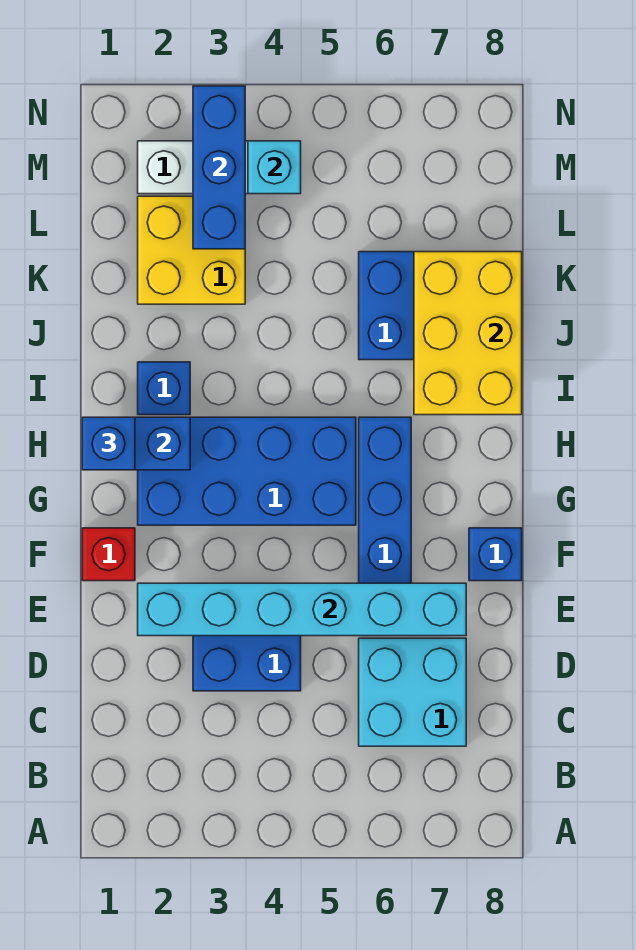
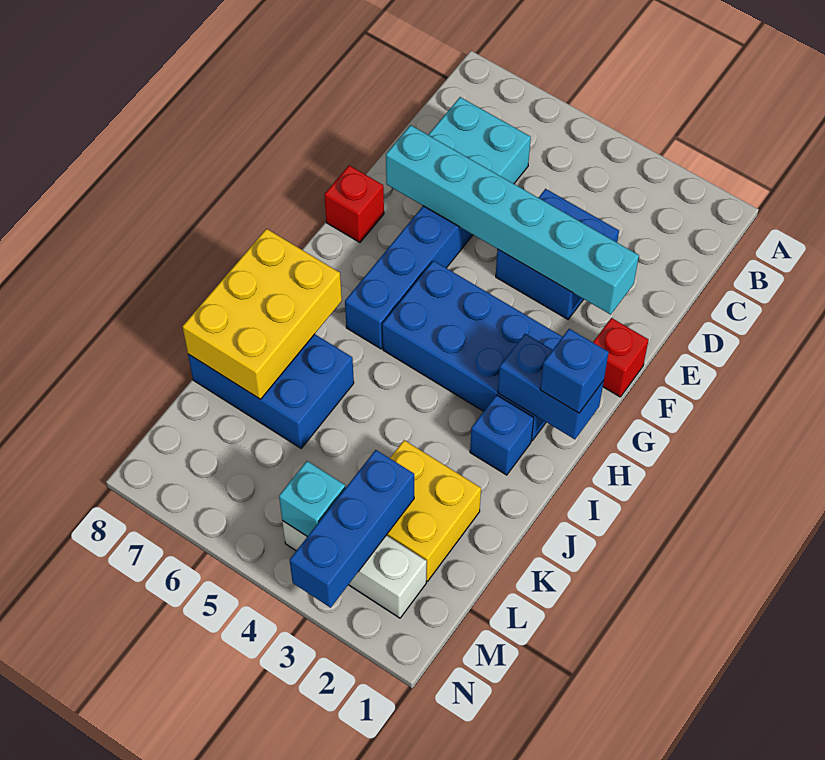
blue 1x1 brick [469,528,522,581] -> red 1x1 brick [324,165,384,242]

